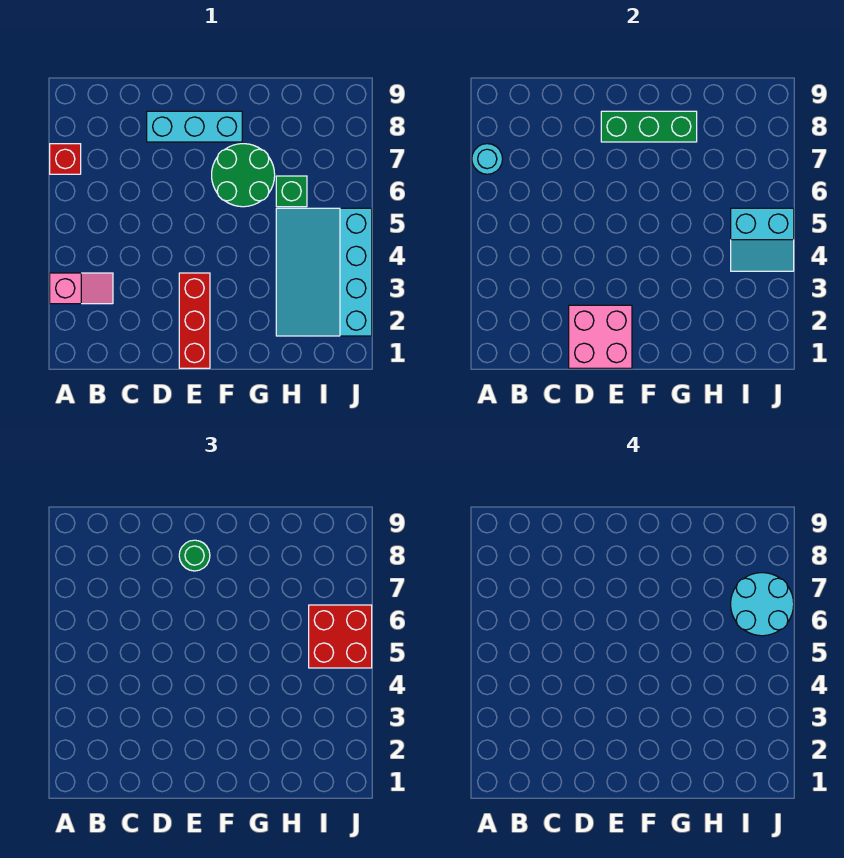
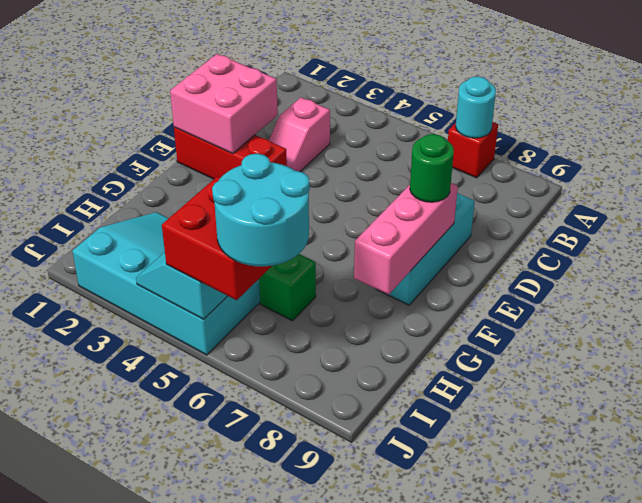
pink 1x2 slope [50,273,113,304] -> pink 1x2 slope moved to [269,98,330,172]
green 1x3 brick [601,111,697,142] -> pink 1x3 brick [354,183,458,295]
green 2x2 round brick [212,144,275,207] -> none

